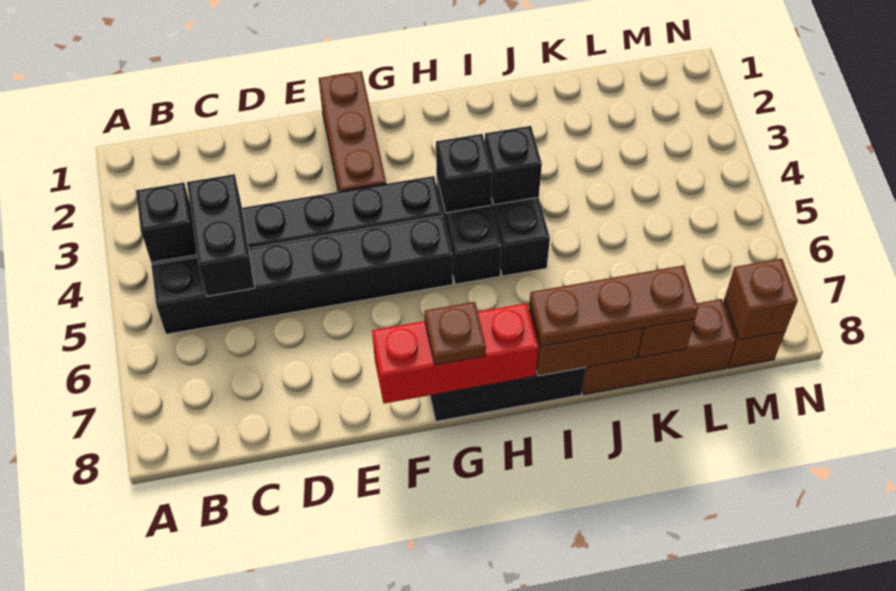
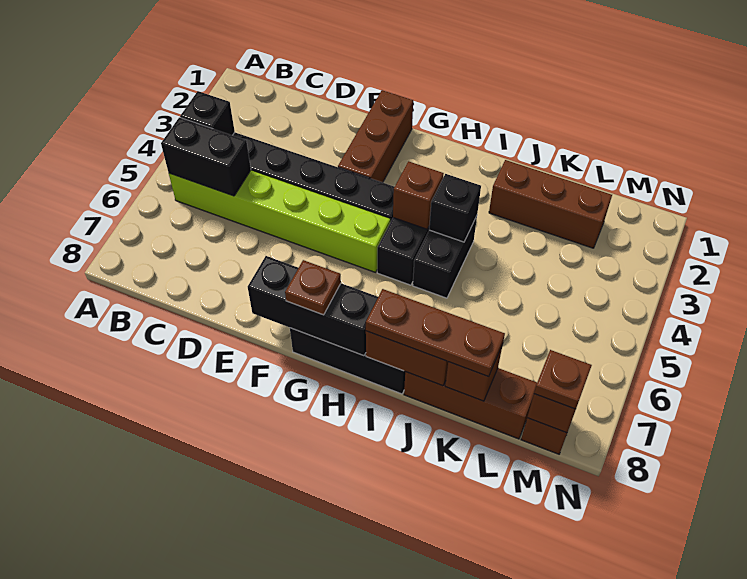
black 1x6 brick [151,216,453,334] -> lime 1x6 brick [169,170,390,272]
black 1x2 brick [187,174,255,296] -> black 1x2 brick turned to [161,117,251,196]
red 1x3 brick [372,303,538,404] -> black 1x3 brick [248,256,378,356]
black 1x1 brick [436,134,493,213] -> brown 1x1 brick [393,161,444,229]
none -> brown 1x3 brick [489,160,612,248]
none -> brown 1x1 plate [534,350,592,409]

